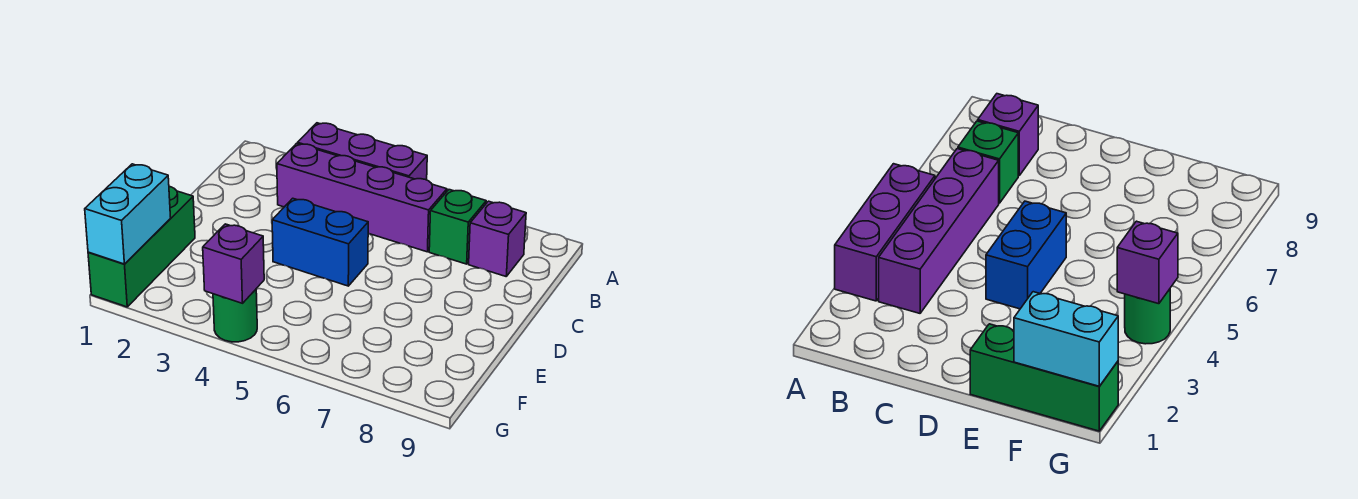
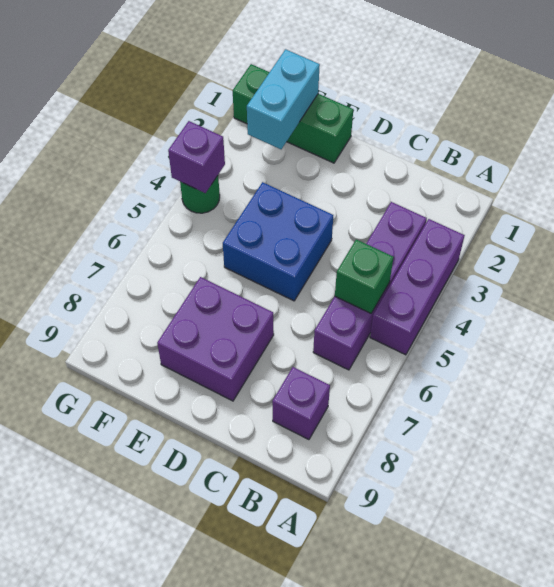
green 1x1 brick [429,190,486,264] -> green 1x1 brick moved to [335,239,394,313]
blue 1x2 brick [272,198,368,286] -> blue 2x2 brick [223,182,333,301]
none -> purple 2x2 brick [157,277,274,401]
cyan 1x2 brick [85,164,171,264] -> cyan 1x2 brick turned to [247,49,320,149]

